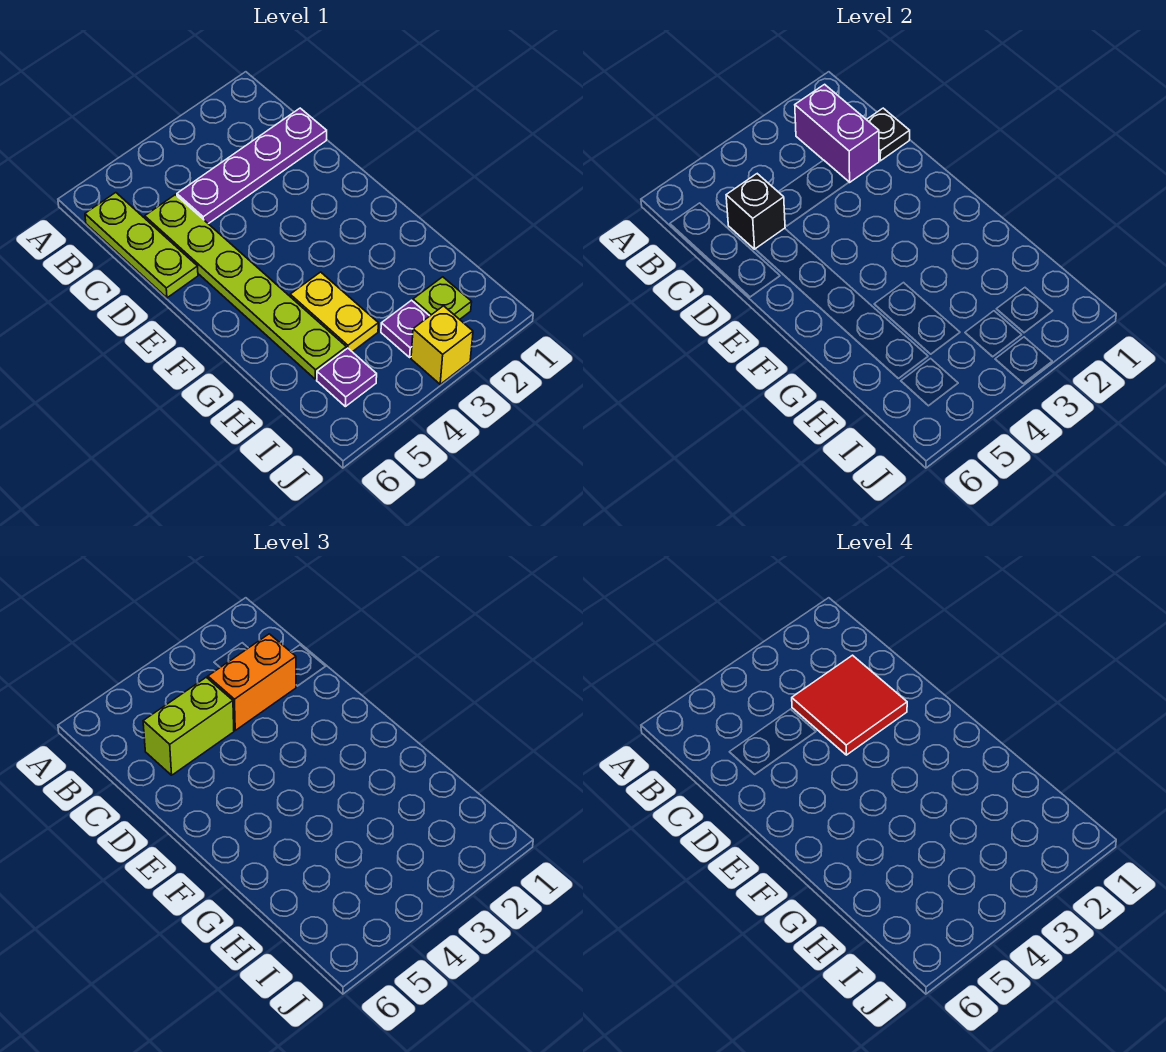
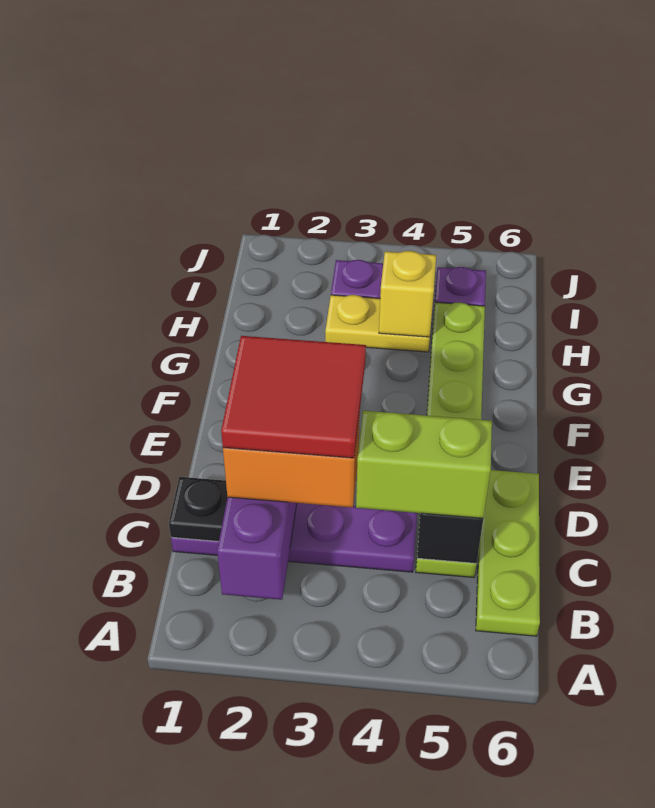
yellow 1x2 plate [290,272,378,352] -> yellow 1x2 plate turned to [325,295,430,352]
lime 1x1 plate [413,277,472,319] -> none
yellow 1x1 brick [411,306,473,384] -> yellow 1x1 brick moved to [379,251,436,337]

